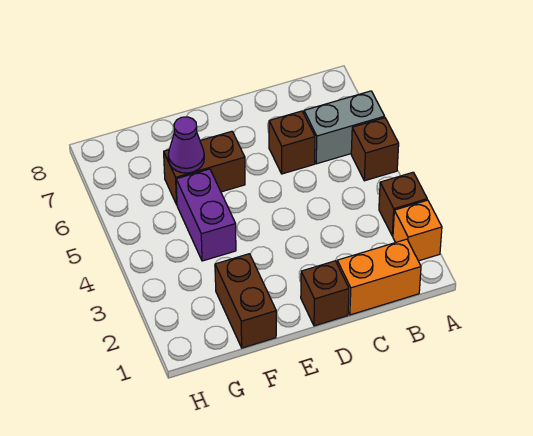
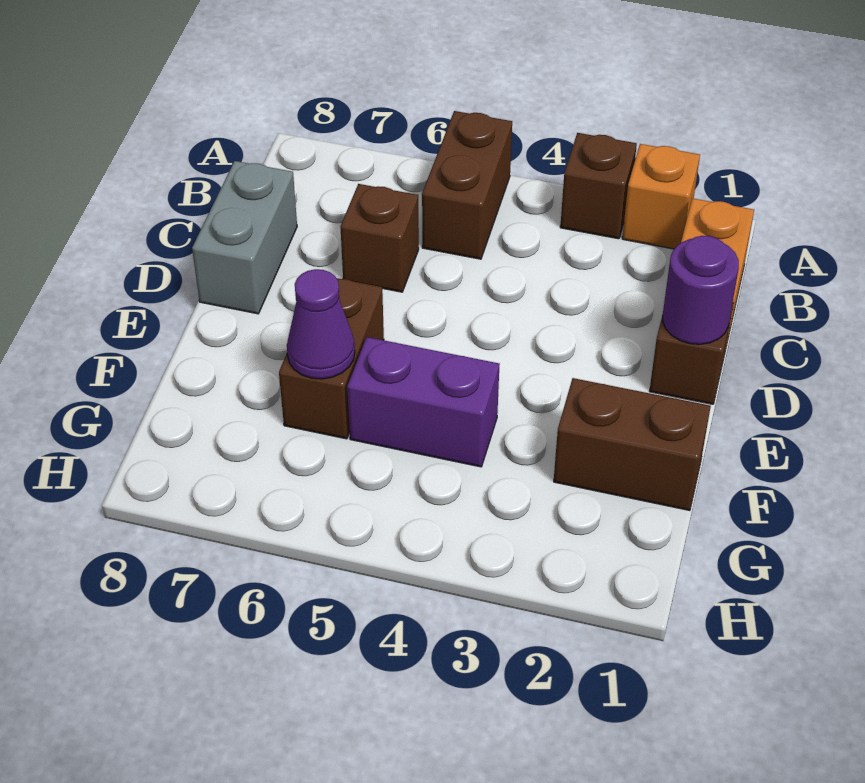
brown 1x1 brick [351,118,399,181] -> brown 1x2 brick [422,111,512,259]
grey 1x2 brick [304,91,385,164] -> grey 1x2 brick moved to [192,161,297,314]
none -> purple 1x1 round brick [663,236,739,344]

